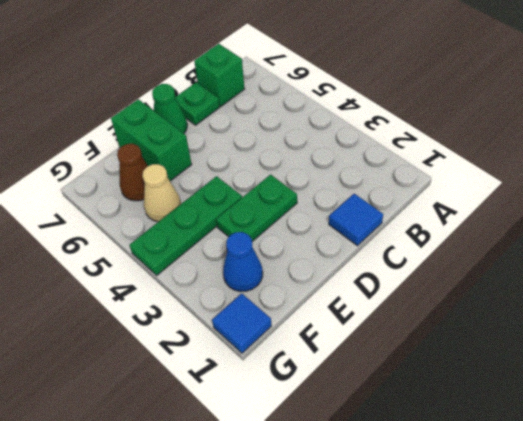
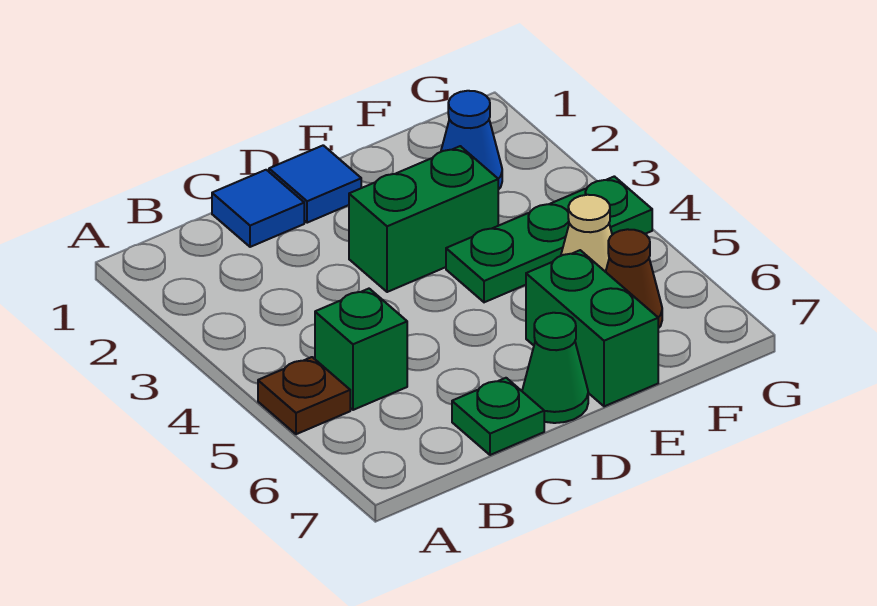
none -> brown 1x1 plate [258,357,350,434]
green 1x1 brick [194,44,245,106] -> green 1x1 brick moved to [315,289,407,410]
green 1x2 plate [216,175,297,241] -> green 1x2 brick [349,146,498,292]
blue 1x1 tile [212,293,271,353] -> blue 1x1 tile moved to [269,145,361,223]

